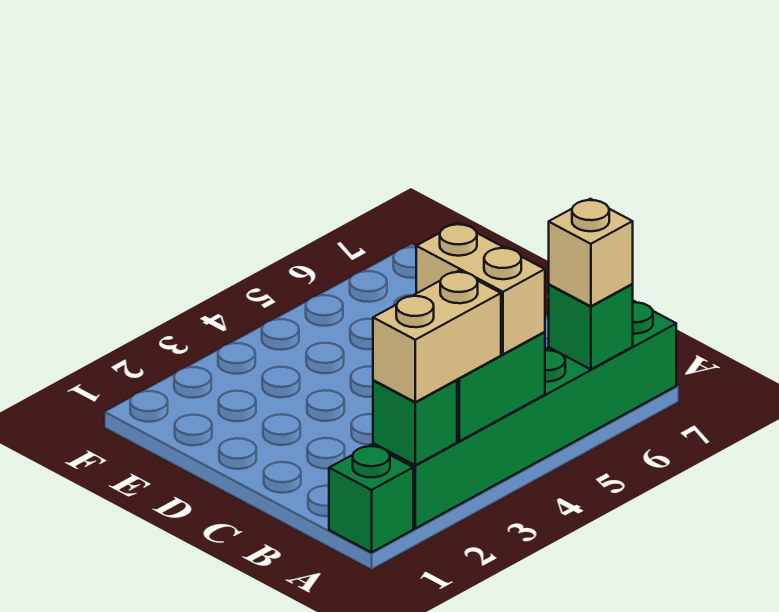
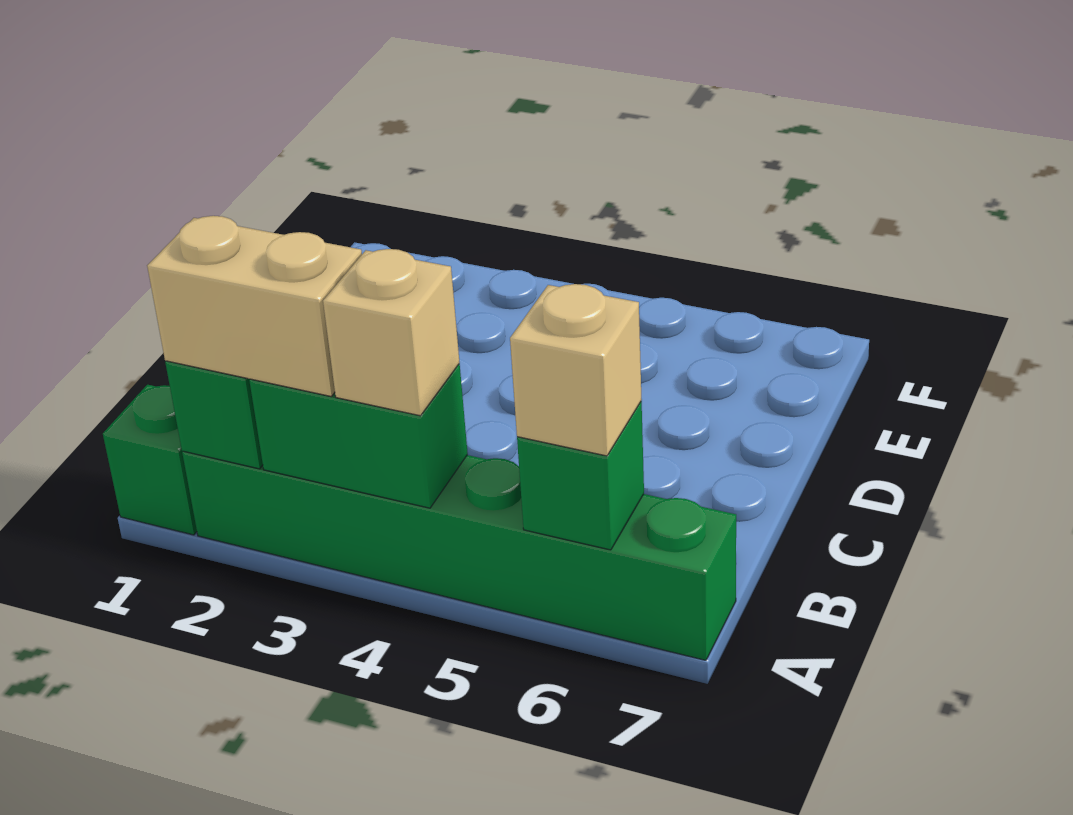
tan 1x2 brick [416,223,545,354] -> tan 1x1 brick [323,249,460,416]

